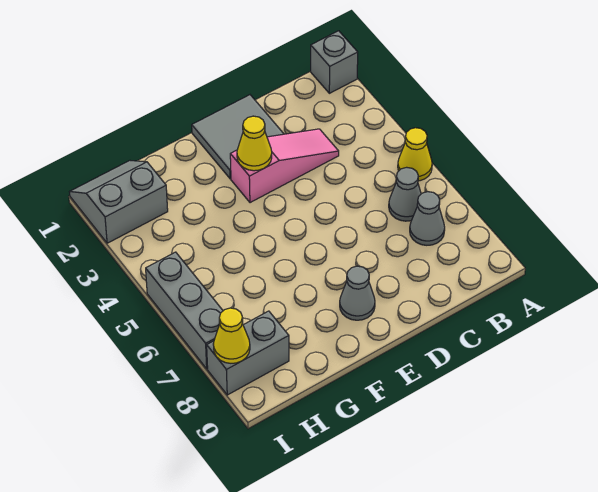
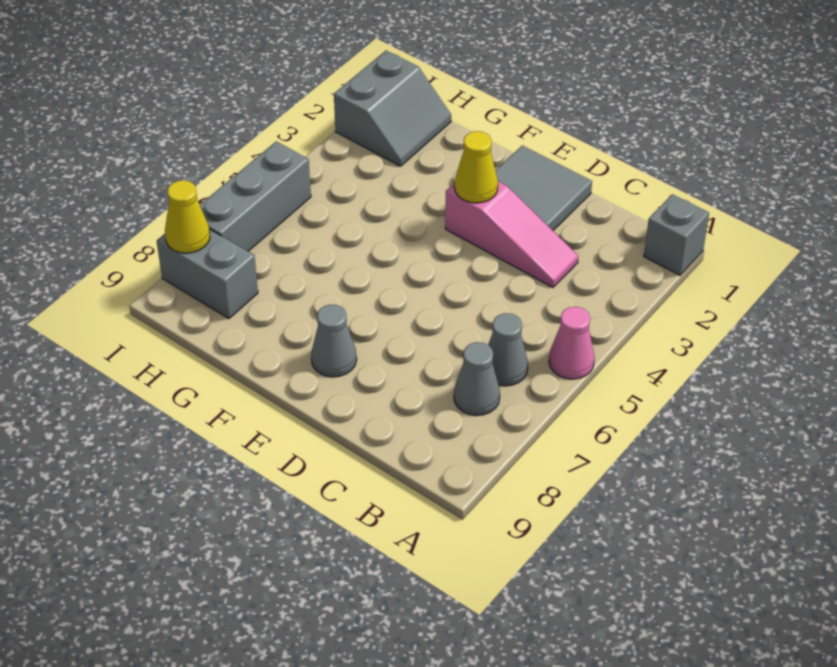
yellow 1x1 cone [398,128,432,181] -> pink 1x1 cone [549,307,595,379]
grey 2x2 slope [70,161,168,243] -> grey 2x2 slope turned to [334,51,451,166]

